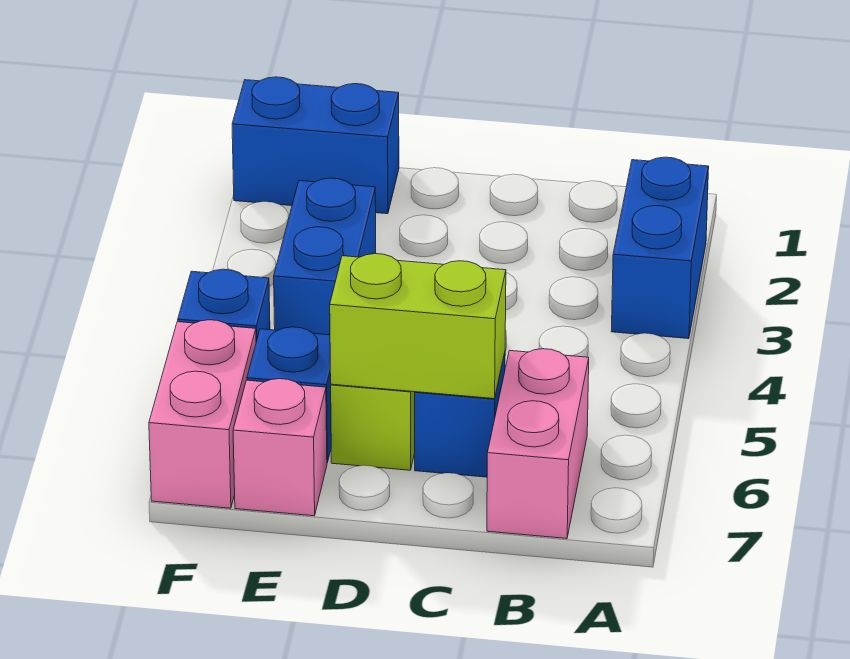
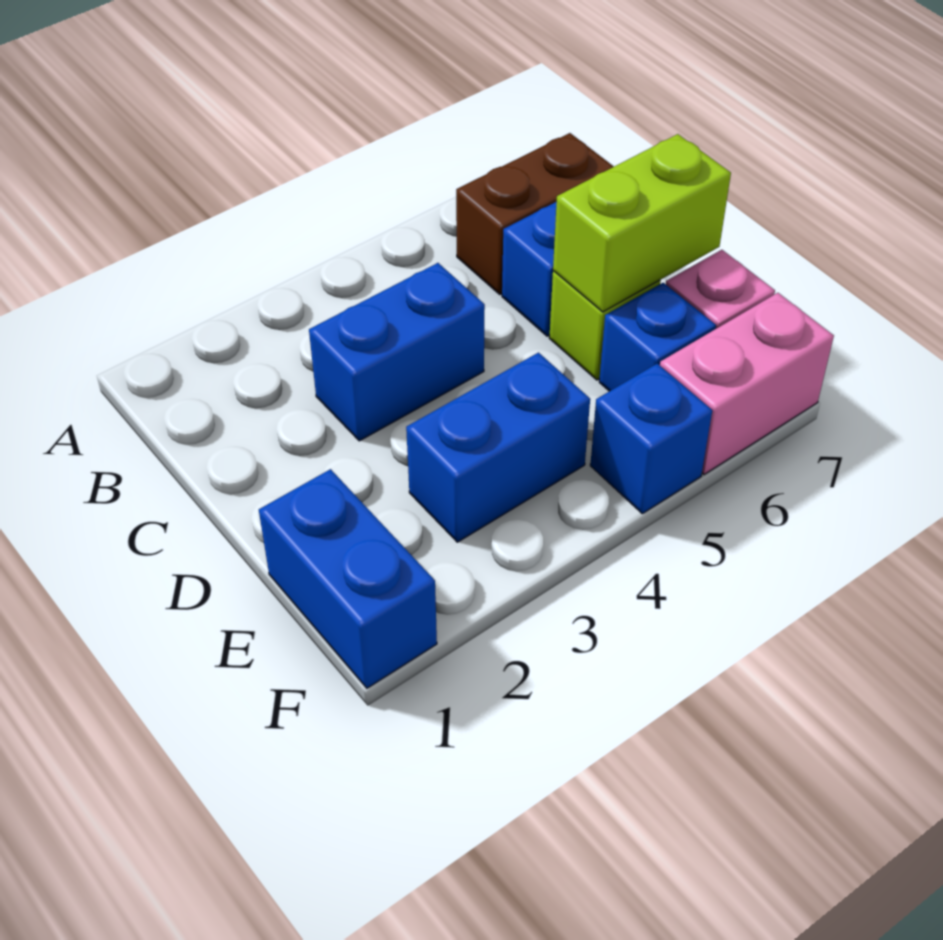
blue 1x2 brick [611,157,709,339] -> blue 1x2 brick moved to [309,263,485,441]
pink 1x2 brick [487,349,589,539] -> brown 1x2 brick [456,133,614,294]
lime 1x2 brick [330,254,506,399] -> lime 1x2 brick turned to [553,134,731,312]

